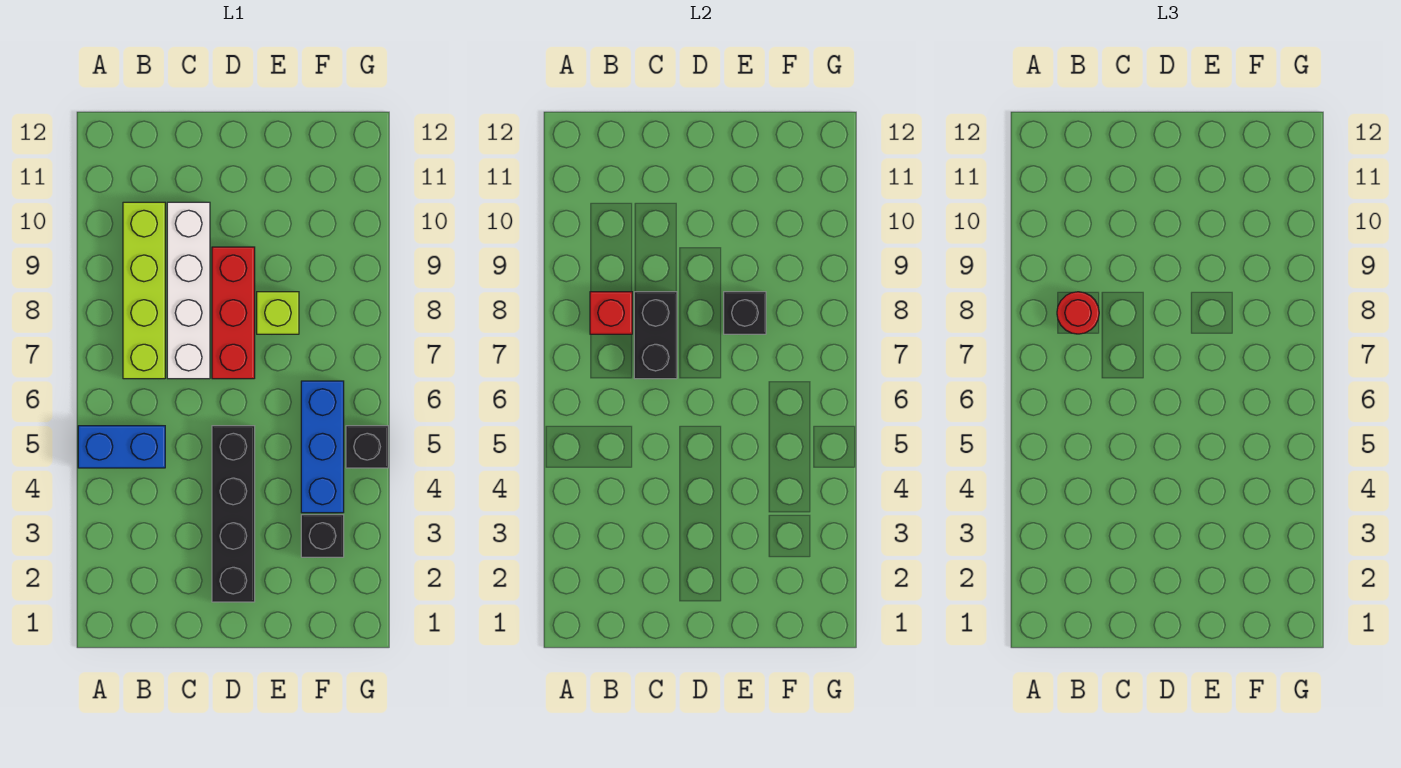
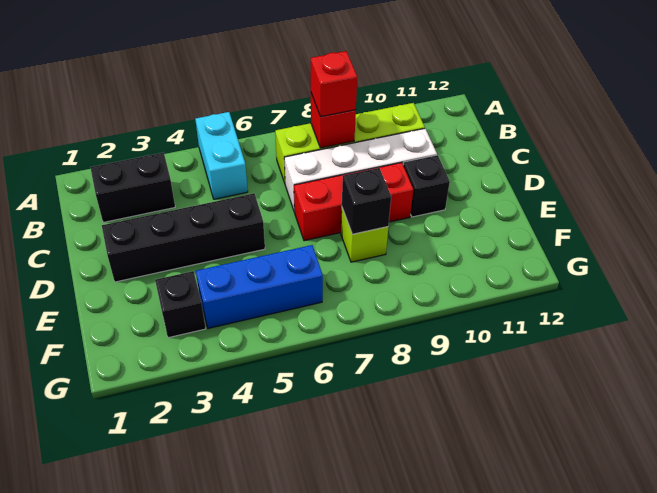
blue 1x2 brick [78,426,165,468] -> cyan 1x2 brick [195,112,248,199]
red 1x1 round brick [1057,292,1099,334] -> red 1x1 brick [311,51,357,117]
black 1x2 brick [634,292,677,379] -> black 1x2 brick moved to [90,153,175,222]
black 1x1 brick [346,426,388,468] -> black 1x1 brick moved to [403,155,450,217]

